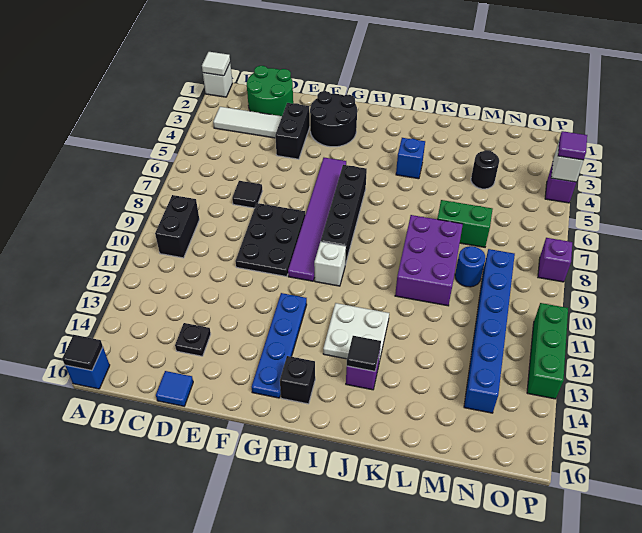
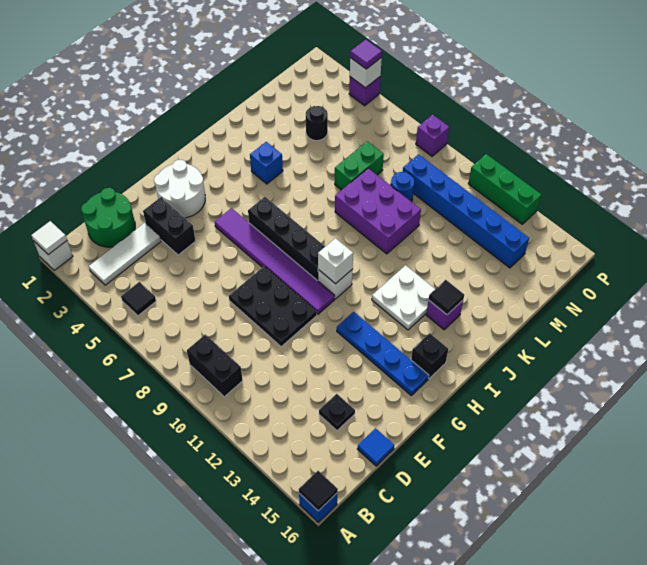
black 1x1 tile [232,181,262,208] -> black 1x1 tile moved to [121,282,156,316]
black 2x2 round brick [310,91,357,147] -> white 2x2 round brick [154,160,205,218]
none -> white 1x1 brick [318,238,353,284]

